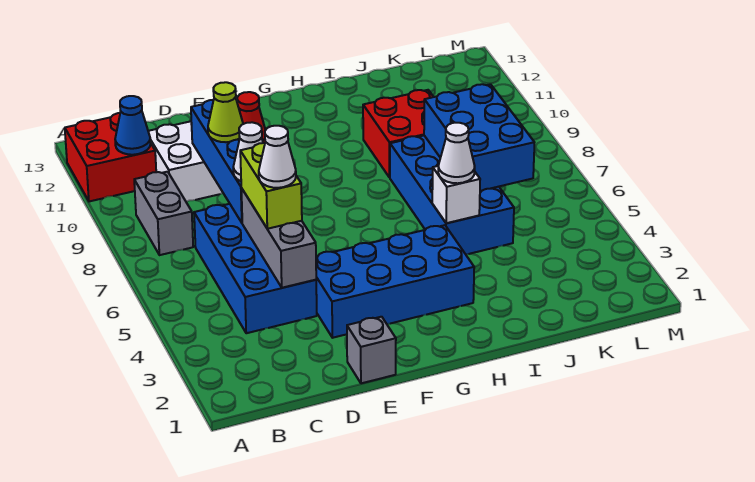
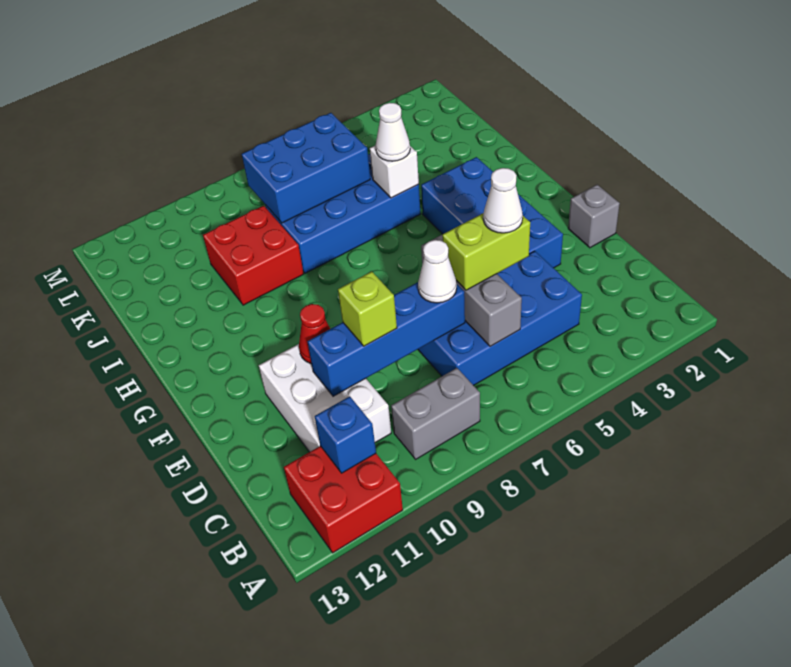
blue 1x1 cone [115,96,151,155] -> blue 1x1 brick [315,396,376,473]
grey 1x3 brick [241,188,316,288] -> grey 1x3 brick turned to [421,235,522,347]
lime 1x1 cone [208,82,243,142] -> lime 1x1 brick [338,271,397,346]

